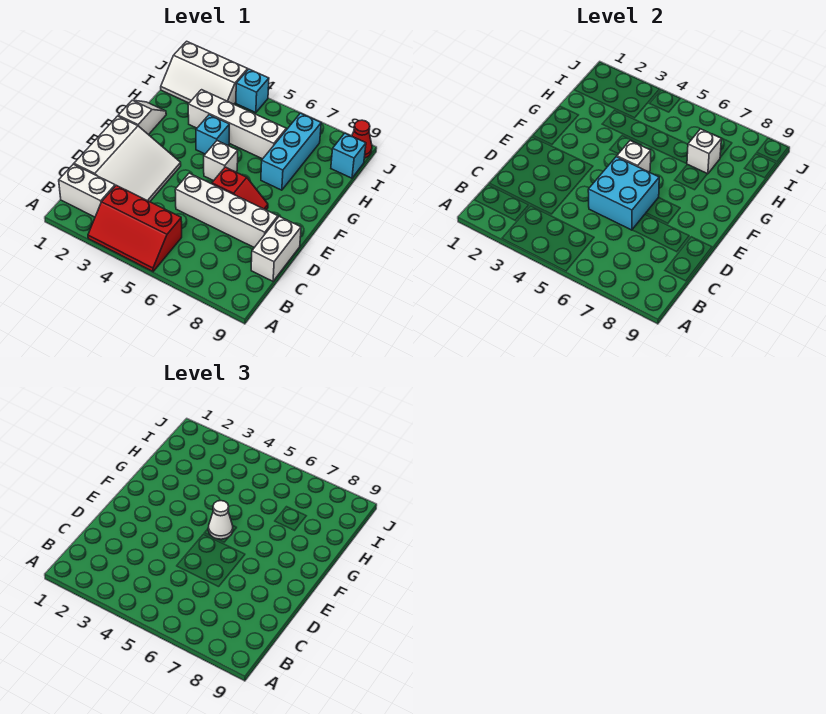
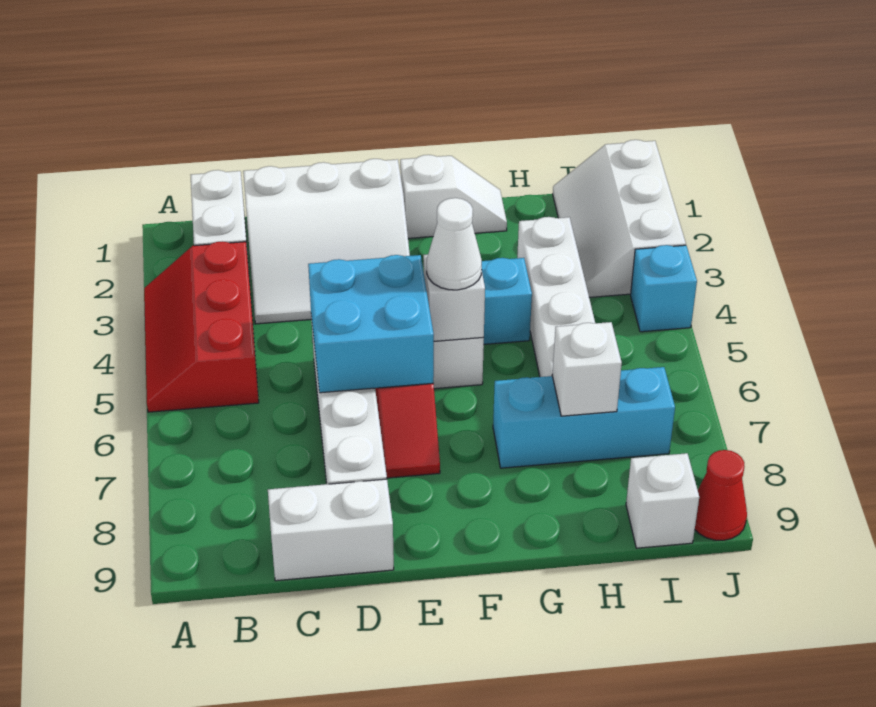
cyan 1x1 brick [331,133,366,178] -> white 1x1 brick [626,453,699,548]

